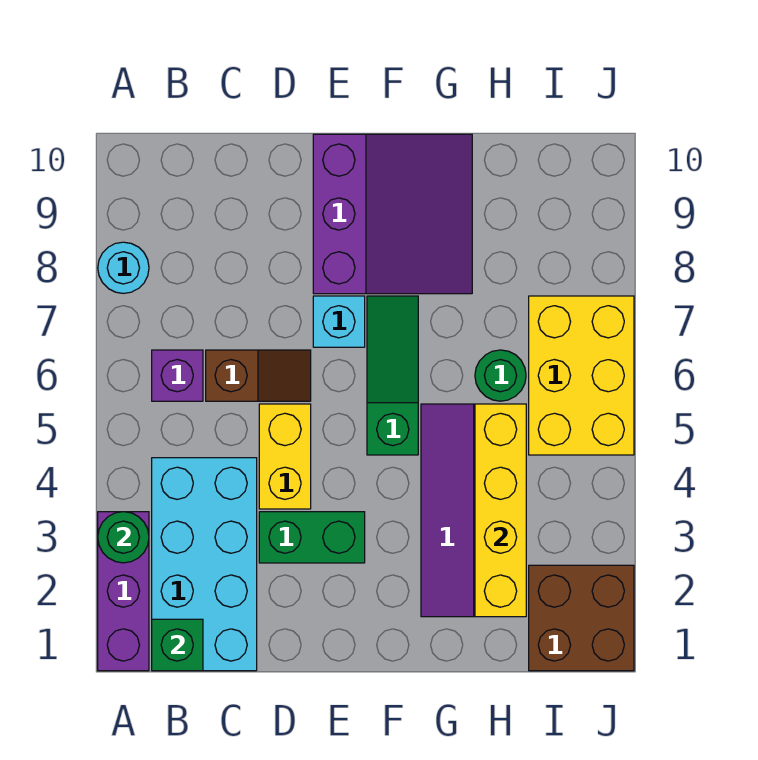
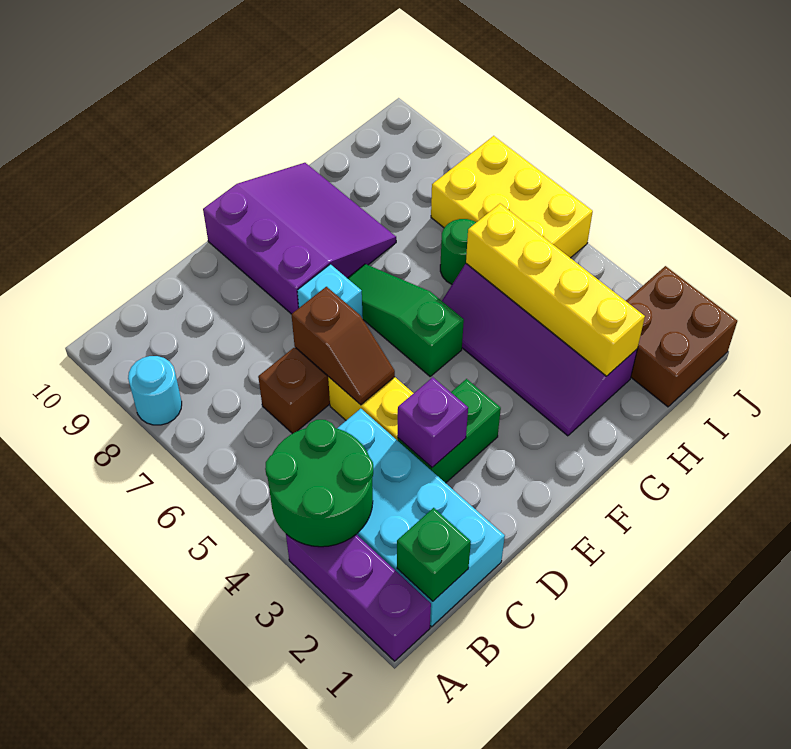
green 1x1 round brick [98,512,149,563] -> green 2x2 round brick [265,420,373,547]
purple 1x1 brick [152,350,203,401] -> purple 1x1 brick moved to [398,377,468,467]
none -> brown 1x2 slope [291,287,395,405]

